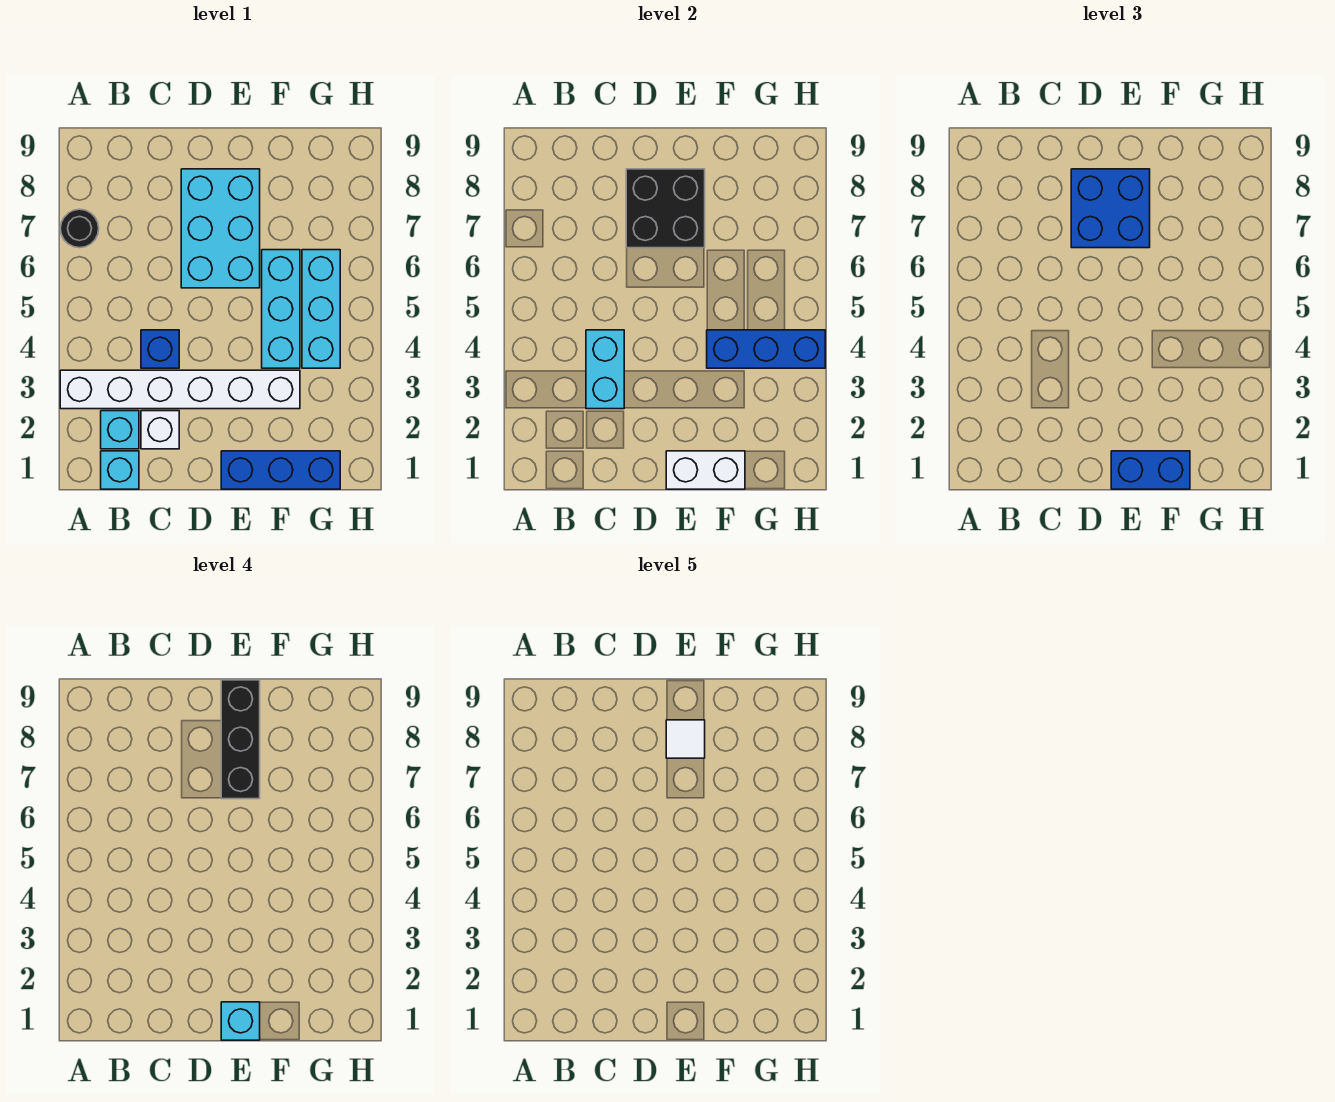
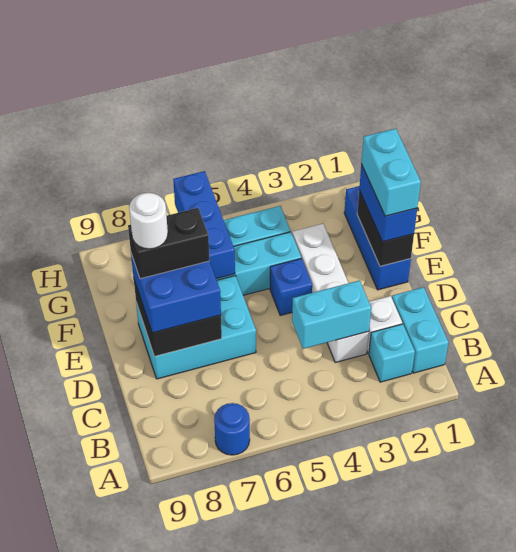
white 1x6 brick [60,370,300,409] -> white 1x4 brick [293,224,369,362]
black 1x1 round brick [60,209,99,248] -> blue 1x1 round brick [214,403,250,455]
cyan 1x1 brick [101,451,139,489] -> cyan 1x2 brick [392,287,449,373]
blue 1x1 brick [141,330,179,368] -> blue 1x1 brick moved to [270,258,312,316]
white 1x2 brick [666,451,745,489] -> black 1x2 brick [357,191,414,266]
cyan 1x1 brick [221,1002,260,1040] -> cyan 1x2 brick [361,129,421,216]
black 1x3 brick [221,680,260,799] -> black 1x2 brick [128,208,210,279]
white 1x1 tile [666,720,705,758] -> white 1x1 round brick [129,193,168,249]
blue 1x3 brick [707,330,825,368] -> blue 1x3 brick moved to [173,171,235,279]

